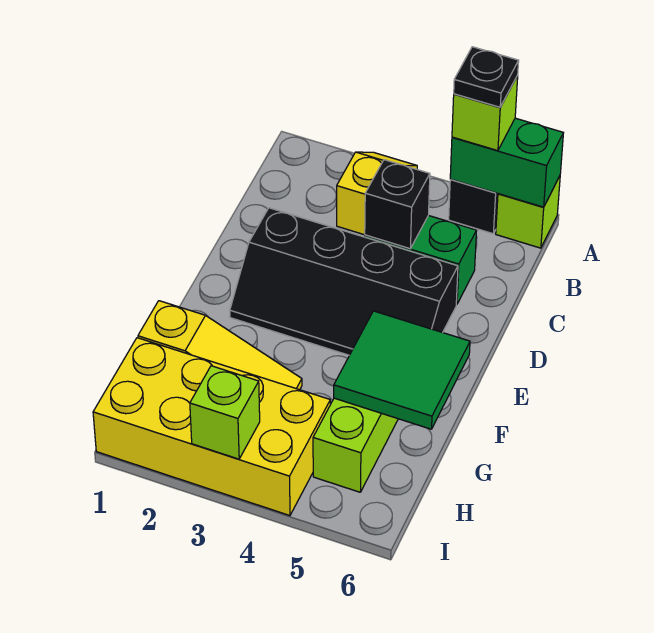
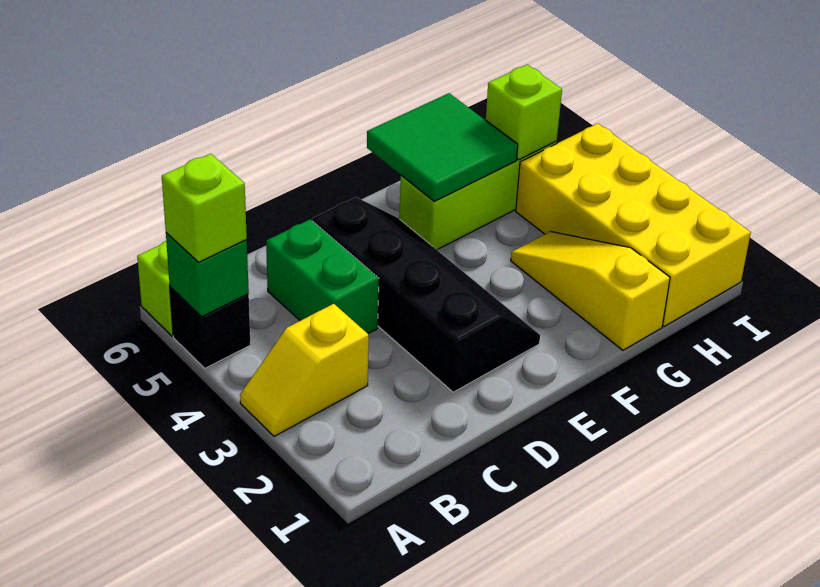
green 1x2 brick [450,118,563,207] -> green 1x1 brick [166,233,249,317]
black 1x1 plate [454,47,519,107] -> none
black 1x1 brick [365,160,430,249] -> none
lime 1x1 brick [190,366,260,459] -> lime 1x1 brick moved to [486,65,562,160]

